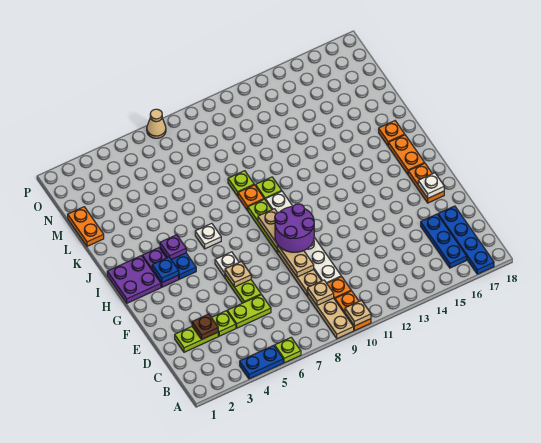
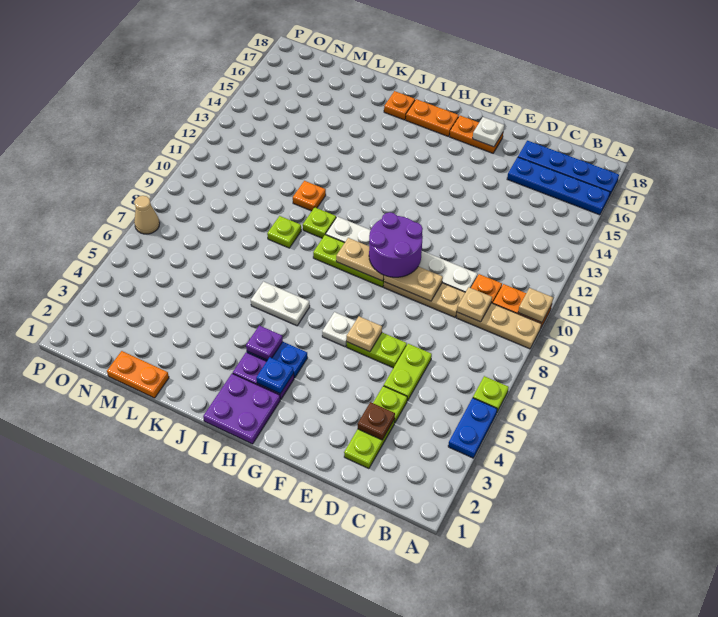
blue 1x3 plate [421,214,467,268] -> blue 1x4 plate [507,157,610,215]
white 1x1 plate [195,223,221,249] -> white 1x2 plate [251,282,310,326]
orange 1x1 plate [238,185,264,210] -> orange 1x1 plate moved to [293,181,326,211]

